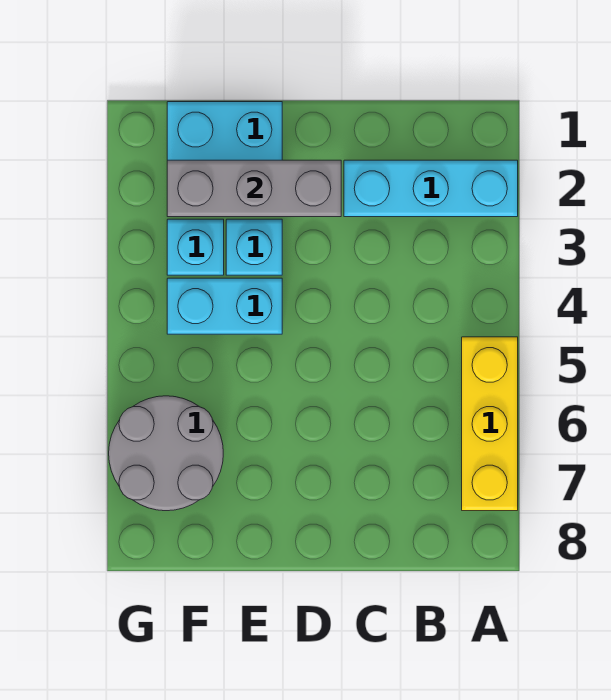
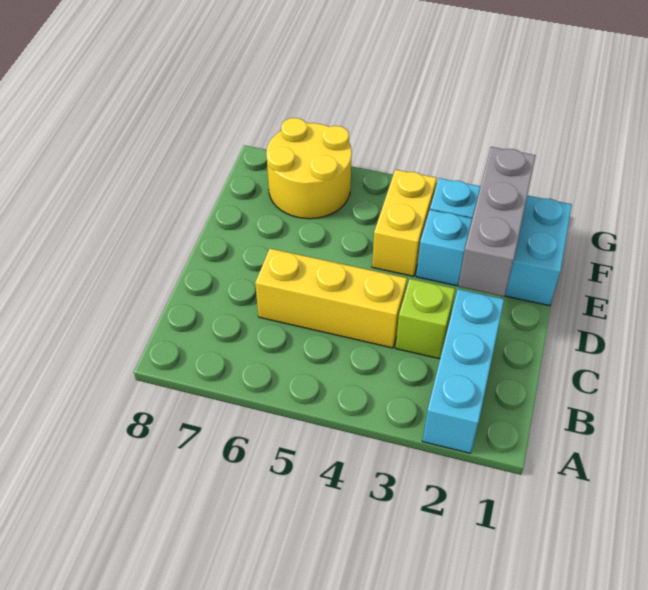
yellow 1x3 brick [462,337,518,511] -> yellow 1x3 brick moved to [255,249,407,348]
none -> lime 1x1 brick [396,279,455,359]
cyan 1x2 brick [167,278,282,334] -> yellow 1x2 brick [372,170,437,276]
grey 2x2 round brick [109,396,223,511] -> yellow 2x2 round brick [266,118,352,219]

